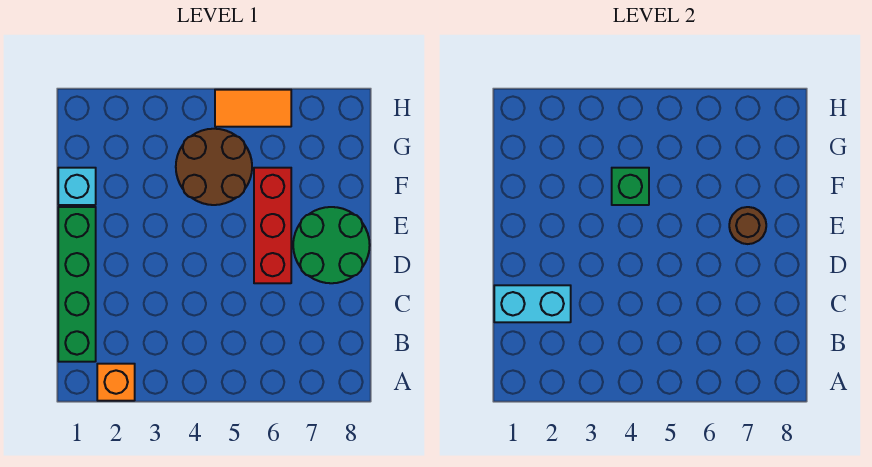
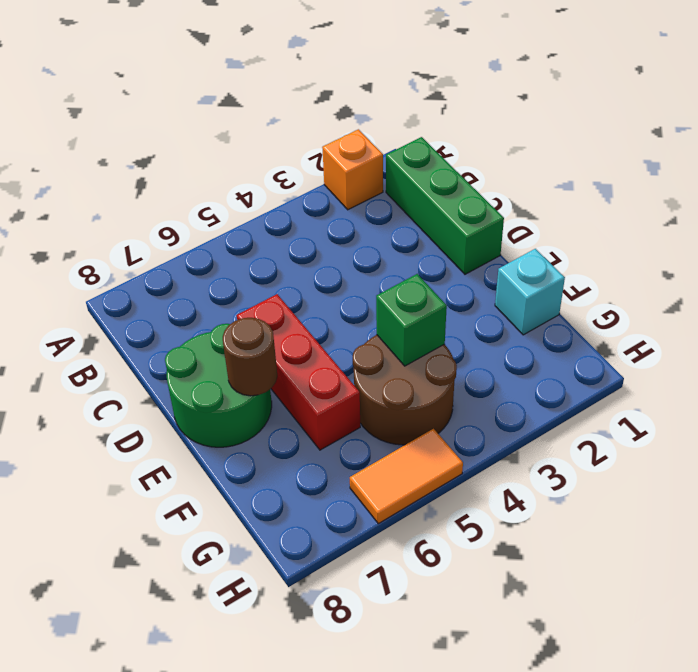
green 1x4 brick [58,207,96,362] -> green 1x3 brick [386,137,504,274]
cyan 1x2 brick [494,285,571,322] -> none

